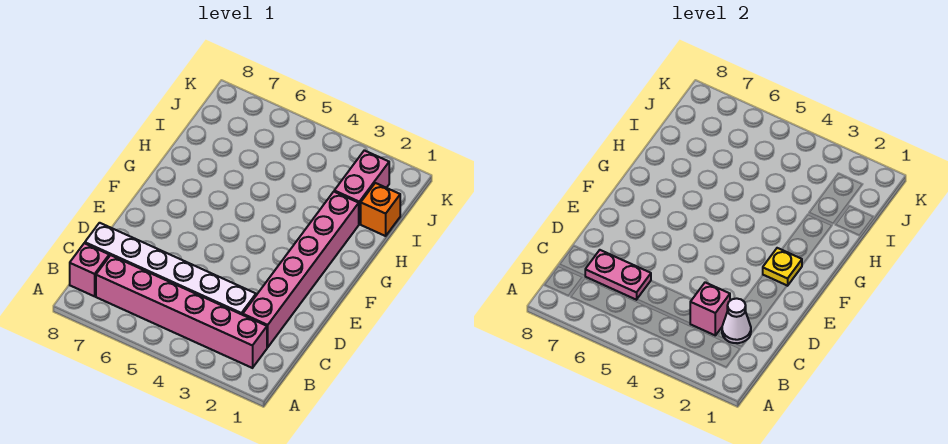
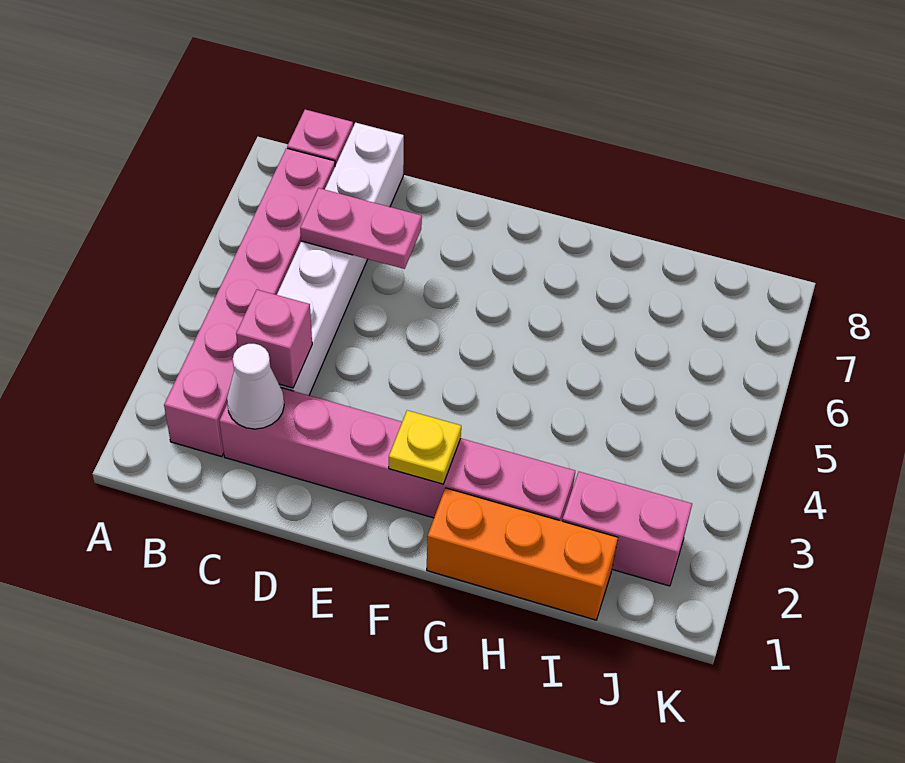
pink 1x2 plate [585,250,651,300] -> pink 1x2 plate turned to [300,188,422,269]
orange 1x1 brick [361,183,400,236] -> orange 1x3 brick [427,488,618,620]

